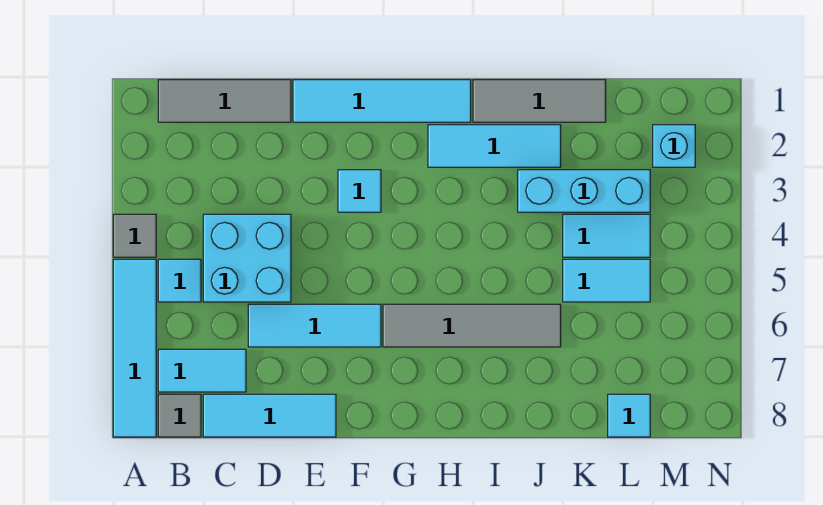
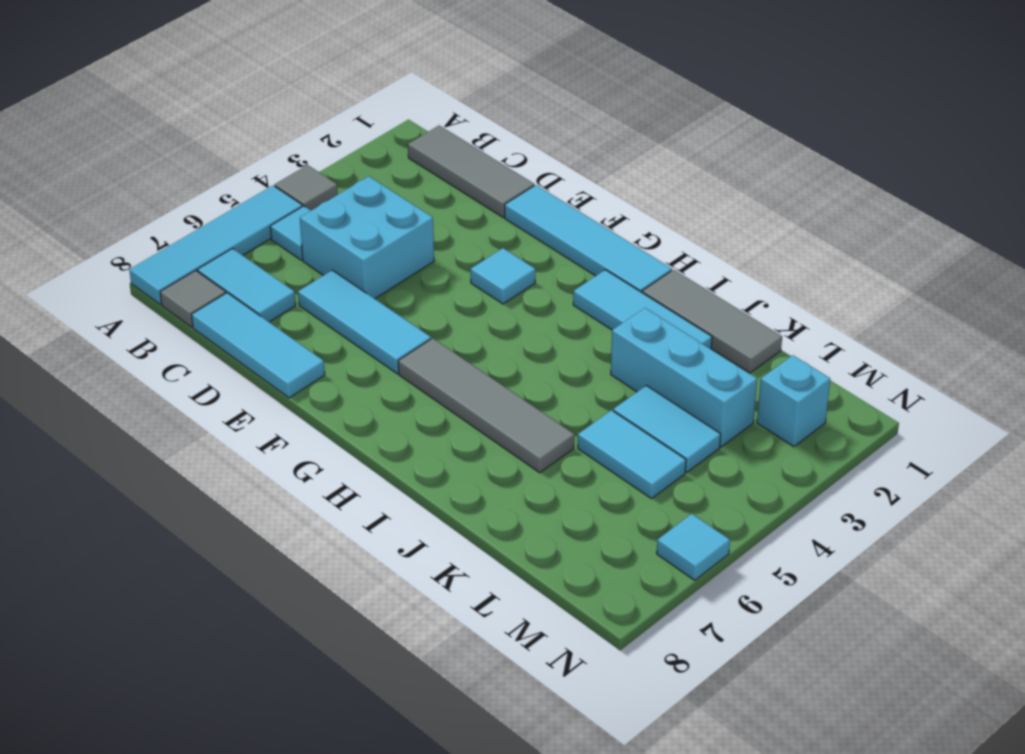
cyan 1x1 tile [608,394,650,437] -> cyan 1x1 tile moved to [657,514,730,580]

